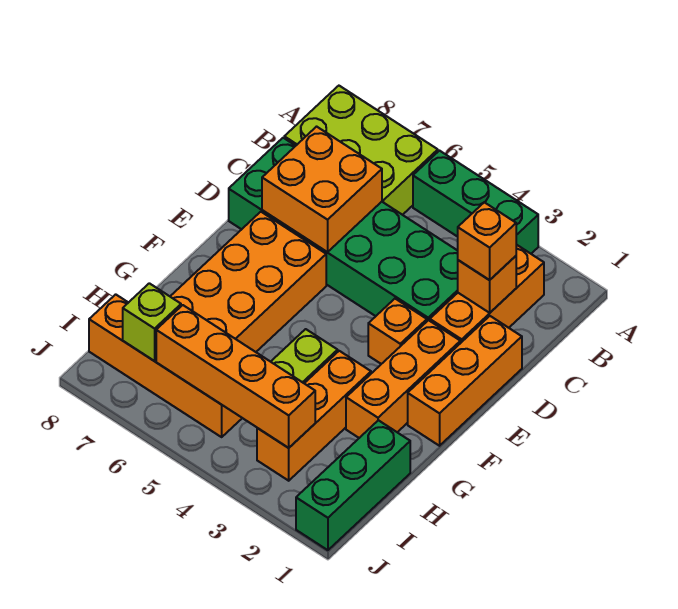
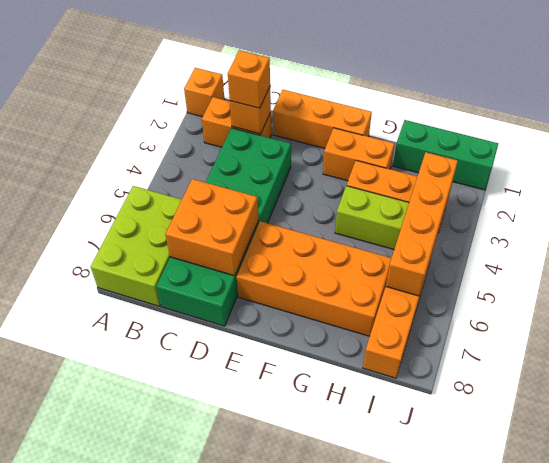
green 1x3 brick [413,151,538,254] -> none
orange 1x3 brick [430,245,544,343] -> orange 1x2 brick [202,97,271,147]
orange 1x3 brick [346,320,460,438] -> orange 1x2 brick [323,128,394,181]
orange 1x1 brick [368,299,427,364] -> orange 1x1 brick moved to [184,68,224,117]
lime 1x1 brick [123,283,181,361] -> none

